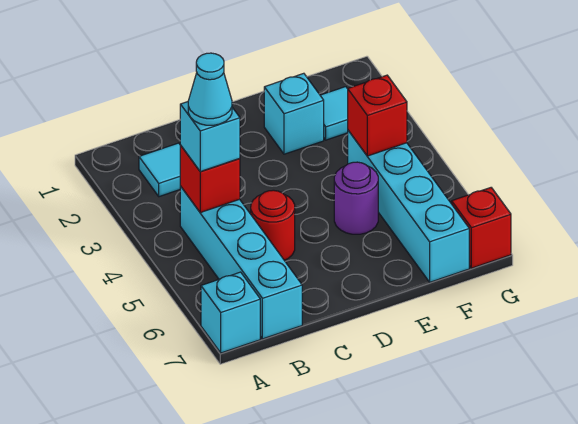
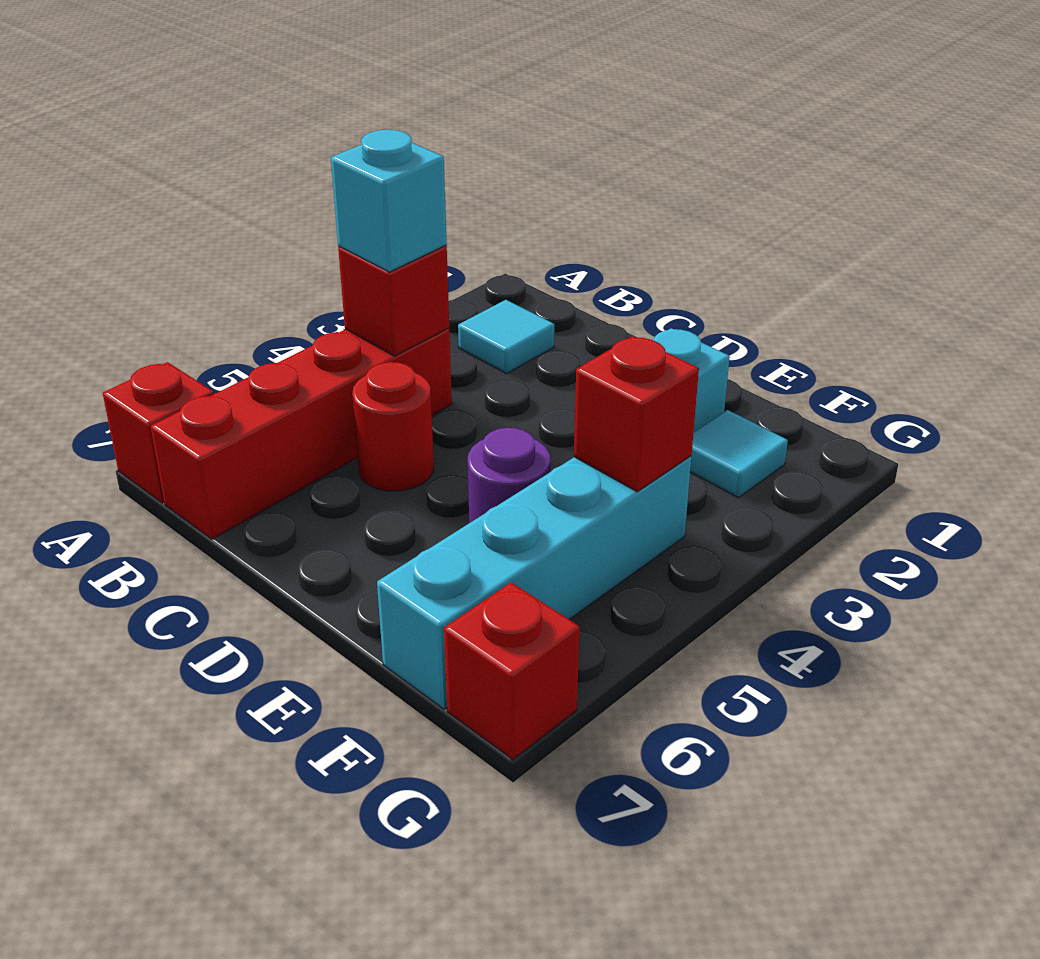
cyan 1x1 brick [201,272,260,353] -> red 1x1 brick [103,362,214,503]
cyan 1x4 brick [180,186,302,339] -> red 1x4 brick [151,328,452,539]
cyan 1x1 cone [188,53,232,125] -> none

